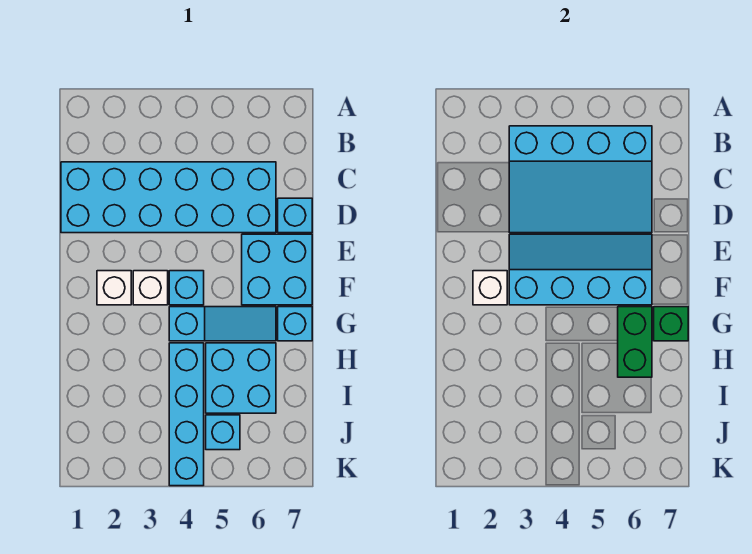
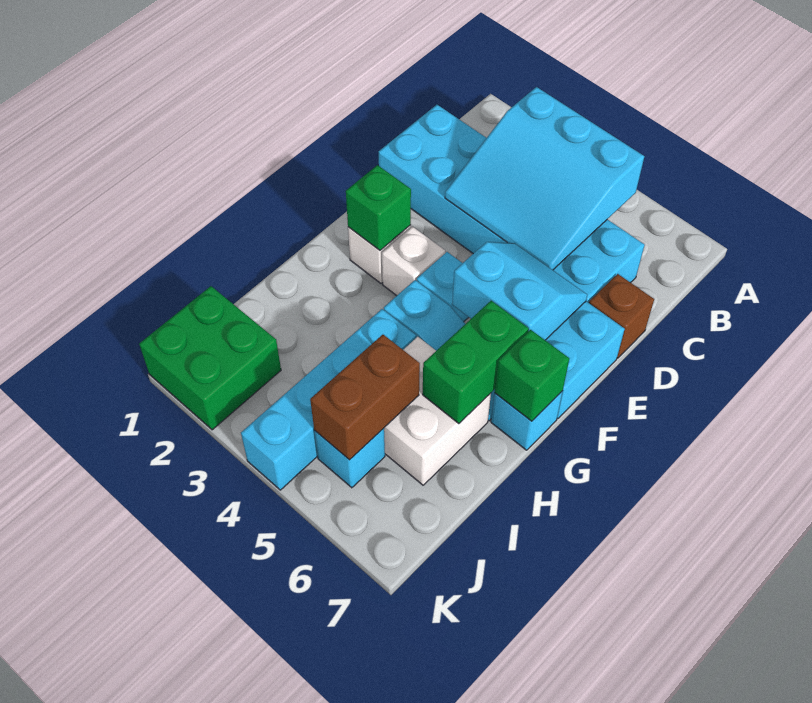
cyan 3x4 slope [509,126,652,233] -> cyan 3x3 slope [445,87,644,270]
cyan 1x1 brick [278,198,312,233] -> brown 1x1 brick [589,274,654,358]
cyan 2x4 slope [509,234,652,305] -> cyan 2x2 slope [452,242,587,340]
white 1x1 brick [473,271,507,305] -> green 1x1 brick [346,165,411,250]
cyan 2x2 brick [206,343,276,413] -> white 2x2 brick [384,337,491,485]
none -> brown 1x2 brick [310,335,420,460]
none -> green 2x2 brick [139,286,281,430]

